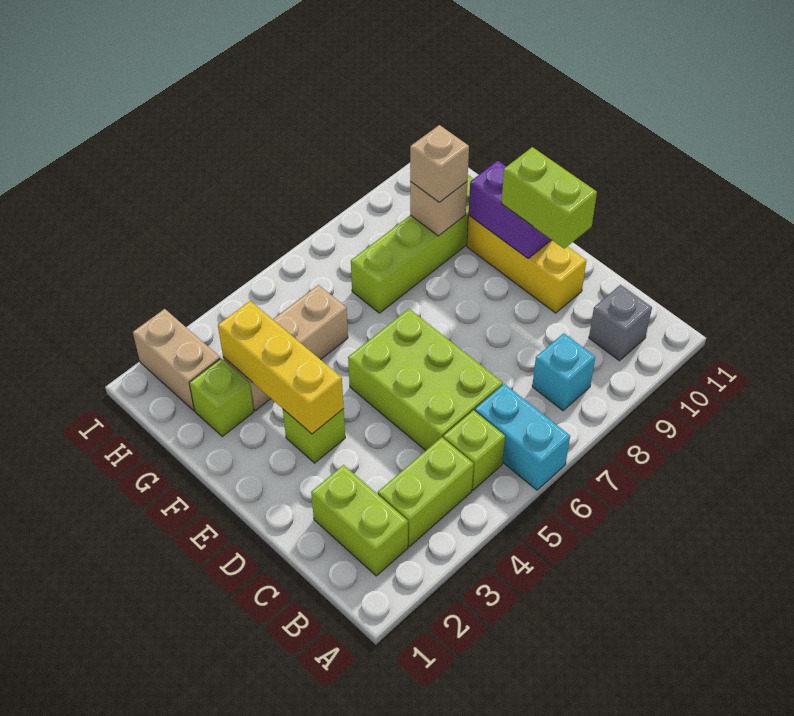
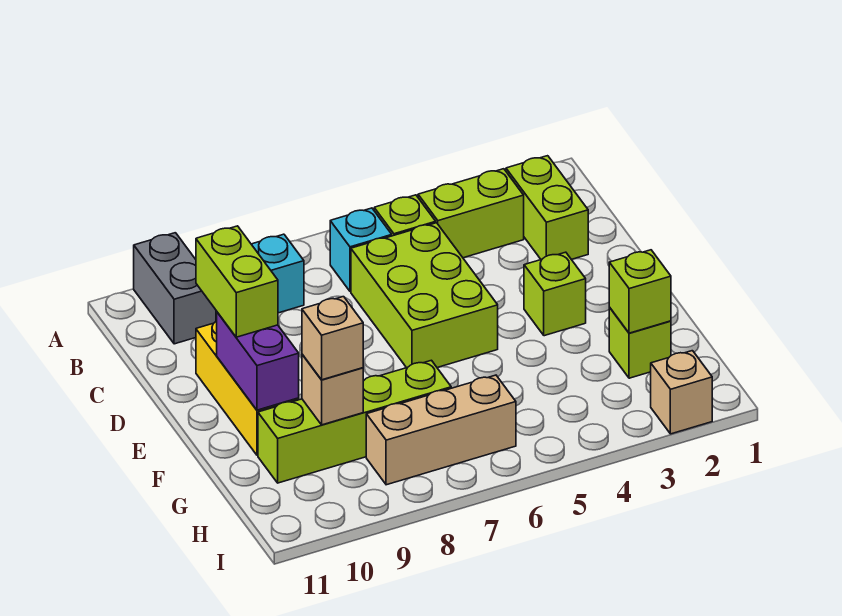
cyan 1x2 brick [475,384,570,490] -> cyan 1x1 brick [330,208,392,291]
grey 1x1 brick [589,285,652,361] -> grey 1x2 brick [134,233,216,344]
yellow 1x3 brick [218,301,344,434] -> none
none -> lime 1x1 brick [609,250,671,333]
tan 1x3 brick [223,285,348,411] -> tan 1x3 brick moved to [366,375,516,485]
tan 1x2 brick [133,309,220,411] -> tan 1x1 brick [651,351,712,434]

